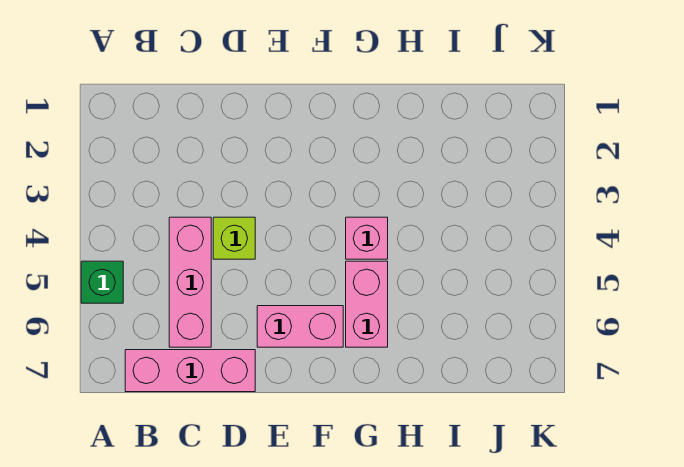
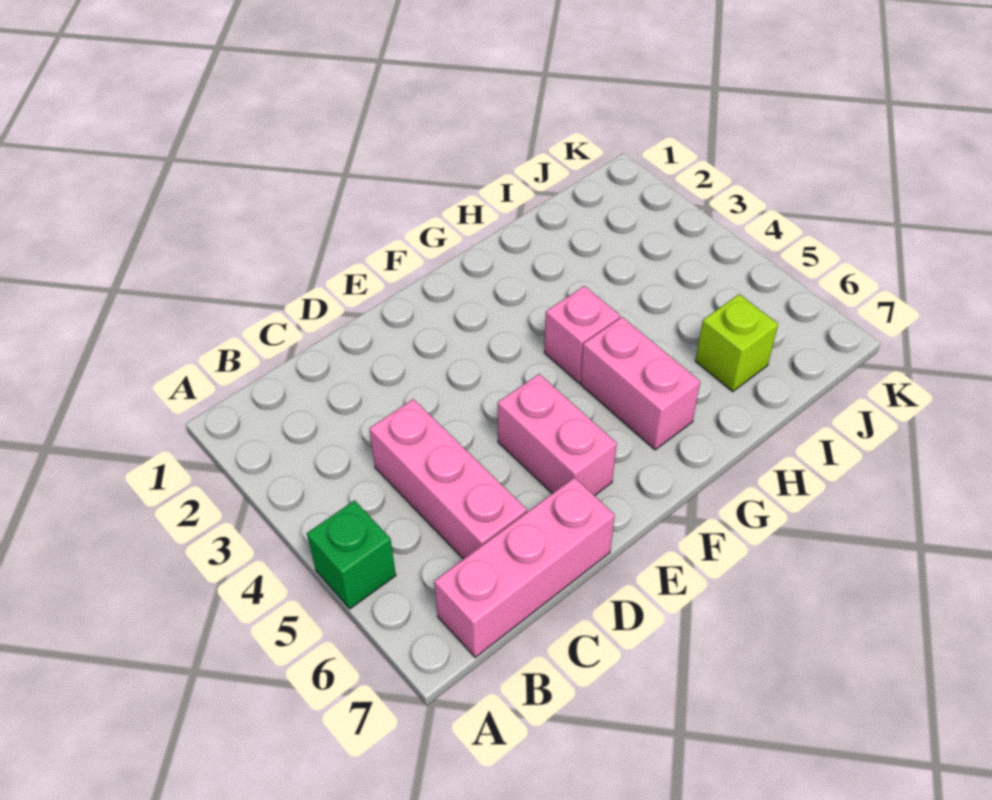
lime 1x1 brick [213,217,255,259] -> lime 1x1 brick moved to [695,294,778,391]
pink 1x2 brick [257,306,343,347] -> pink 1x2 brick turned to [498,374,617,496]

